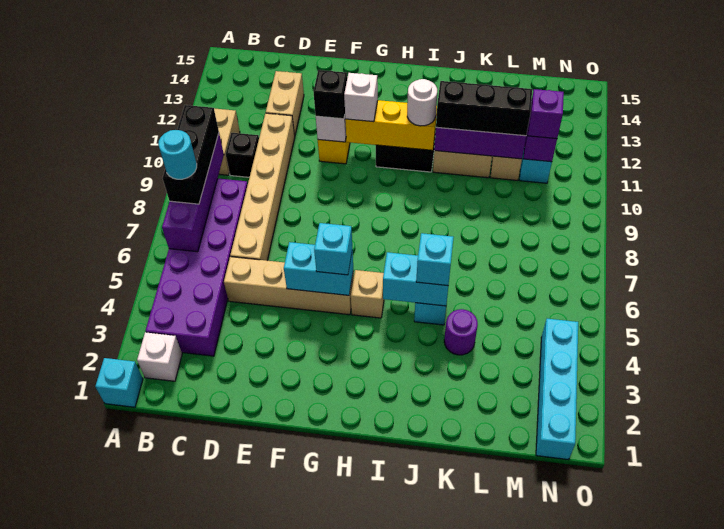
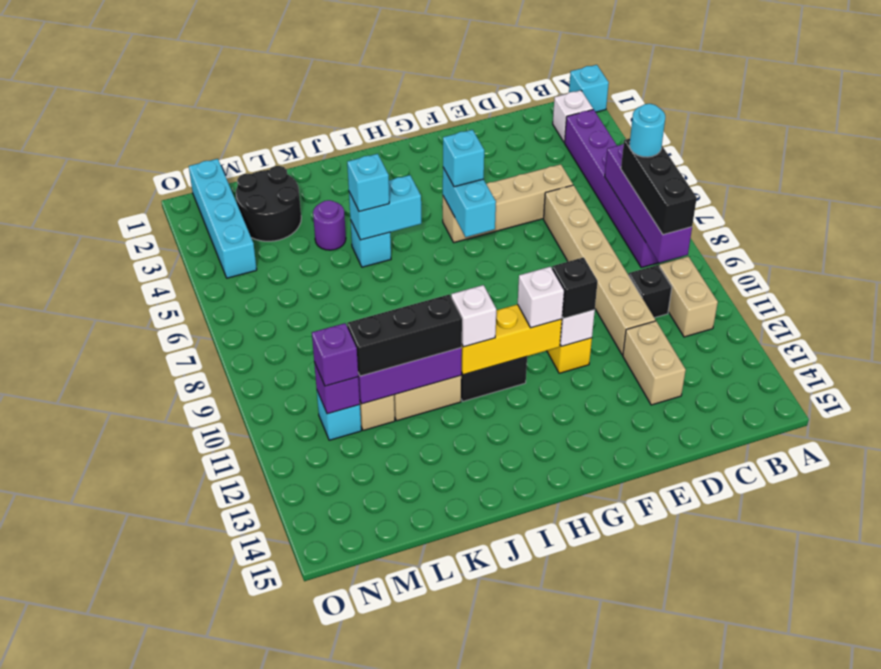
purple 2x6 brick [145,178,248,356] -> purple 1x6 brick [565,109,659,268]
cyan 1x2 brick [284,242,353,295] -> cyan 1x2 brick turned to [443,168,496,237]
tan 1x1 brick [351,270,384,318] -> none
white 1x1 round brick [407,79,437,126] -> white 1x1 brick [451,285,496,347]
none -> black 2x2 round brick [236,166,301,241]

